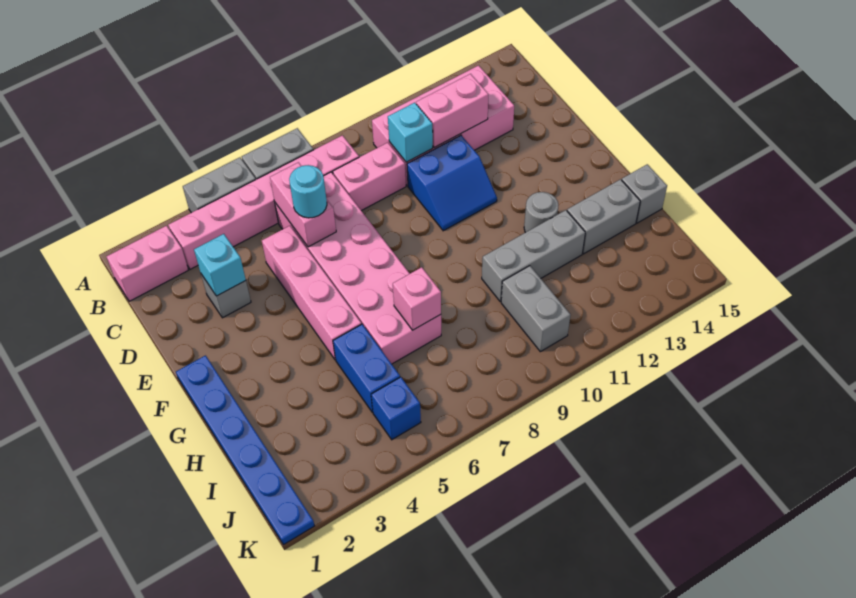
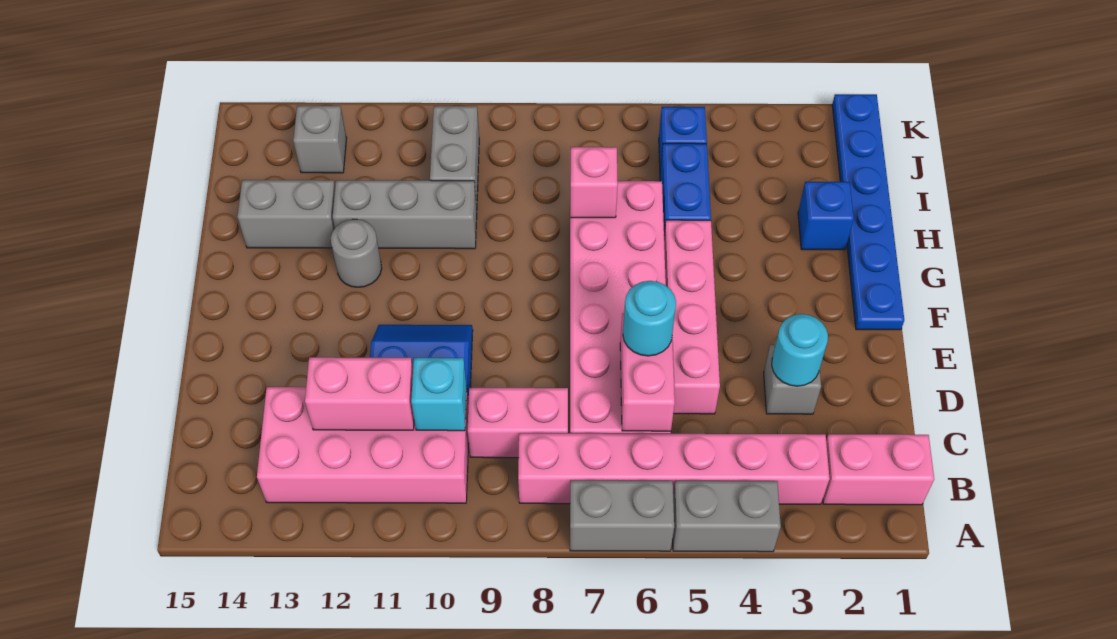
cyan 1x1 brick [194,234,246,296] -> cyan 1x1 round brick [772,314,828,386]
none -> blue 1x1 brick [798,182,854,250]
grey 1x1 brick [622,164,667,223] -> grey 1x1 brick moved to [293,106,347,173]

